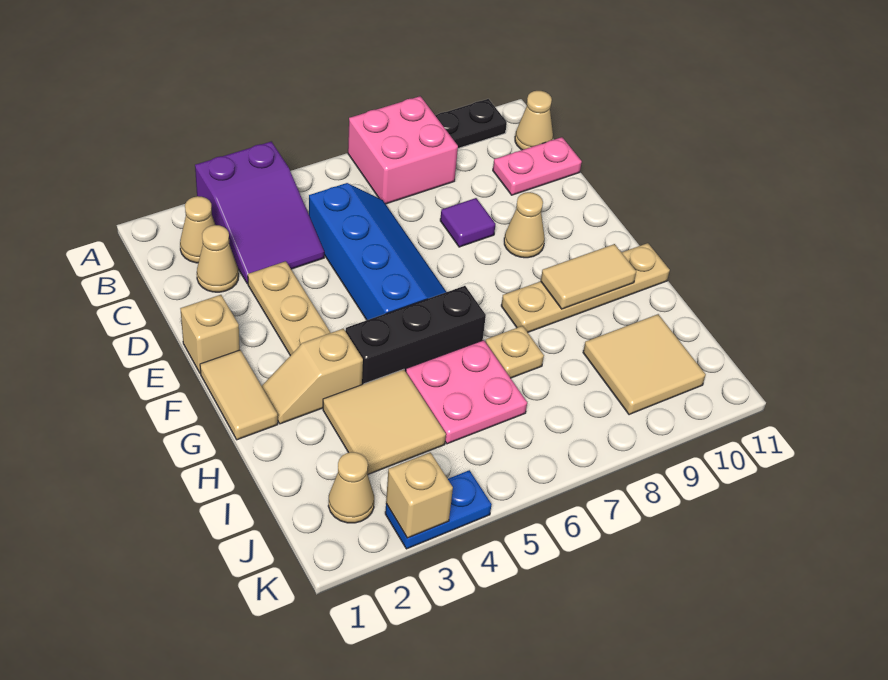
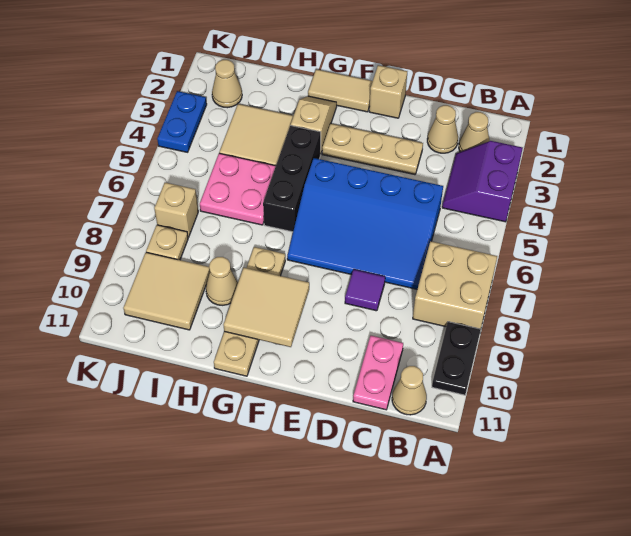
purple 2x3 slope [195,142,324,284] -> purple 2x2 slope [442,141,523,222]
pink 2x2 brick [348,96,458,204] -> tan 2x2 brick [413,241,497,329]
blue 2x4 slope [309,183,446,320] -> blue 3x4 slope [287,158,443,289]
tan 1x1 cone [504,192,545,258] -> tan 1x1 cone moved to [206,257,238,305]
tan 1x2 tile [541,244,636,309] -> tan 2x2 tile [224,268,309,347]
tan 1x1 plate [485,326,544,378] -> tan 1x1 plate moved to [146,225,188,260]
tan 1x1 brick [386,453,453,538] -> tan 1x1 brick moved to [154,183,198,238]

